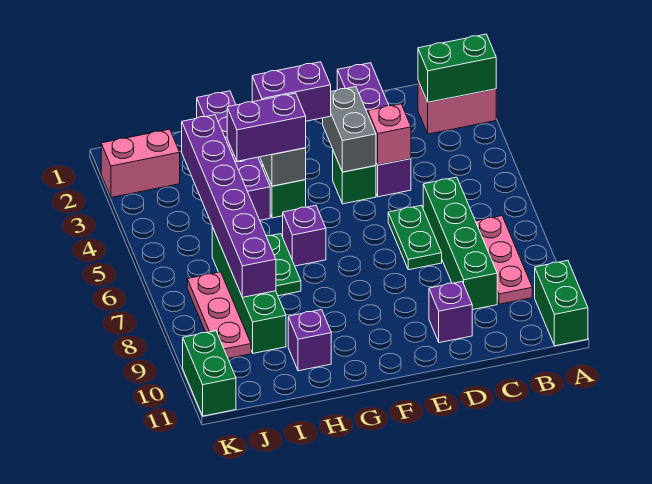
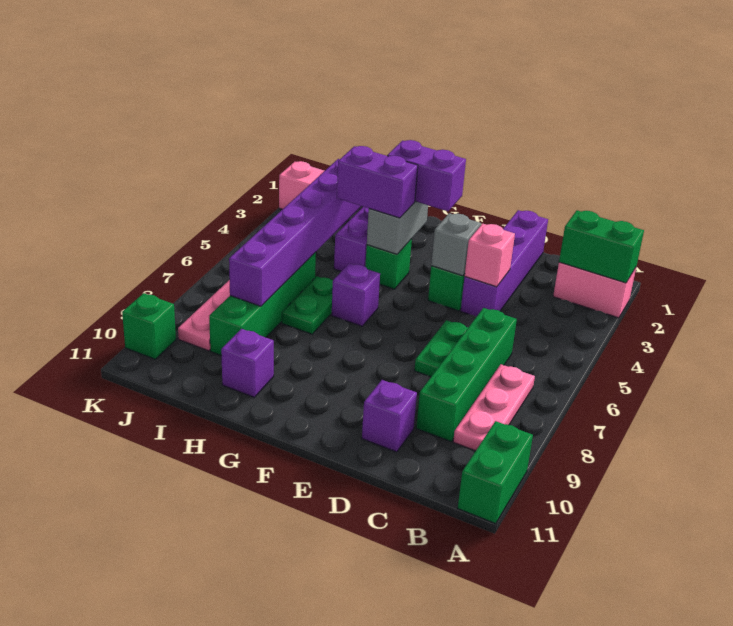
grey 1x2 brick [323,87,376,172] -> grey 1x1 brick [431,213,481,276]
green 1x2 brick [183,331,236,416] -> green 1x1 brick [122,293,176,359]

